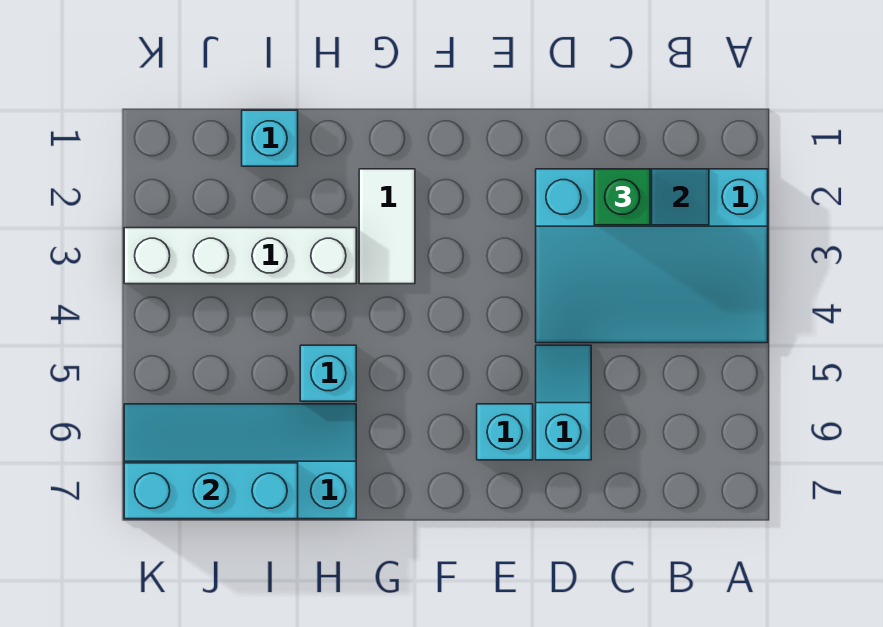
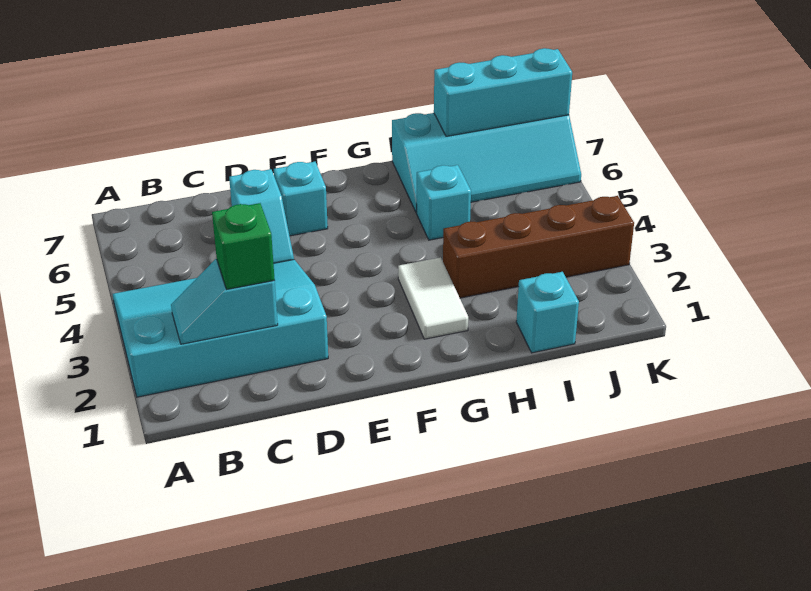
white 1x4 brick [124,228,356,284] -> brown 1x4 brick [443,196,634,298]

